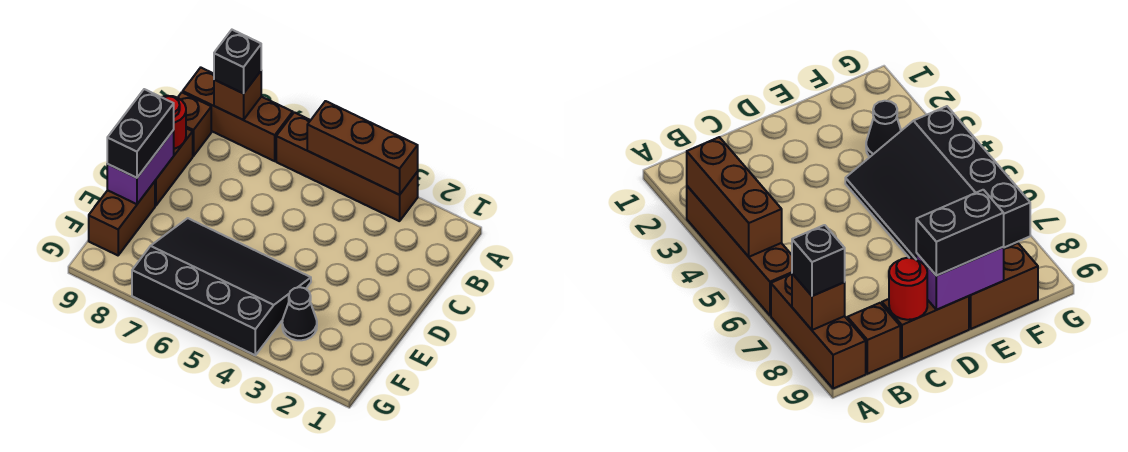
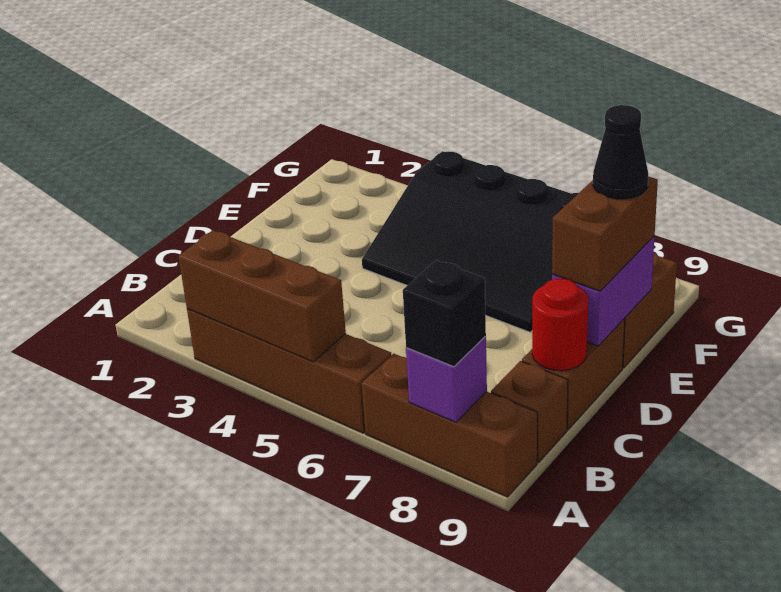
brown 1x1 brick [214,71,261,120] -> purple 1x1 brick [406,336,487,422]
black 1x2 brick [107,89,174,178] -> brown 1x2 brick [552,176,658,291]
black 1x1 cone [282,287,317,340] -> black 1x1 cone moved to [593,105,648,199]

